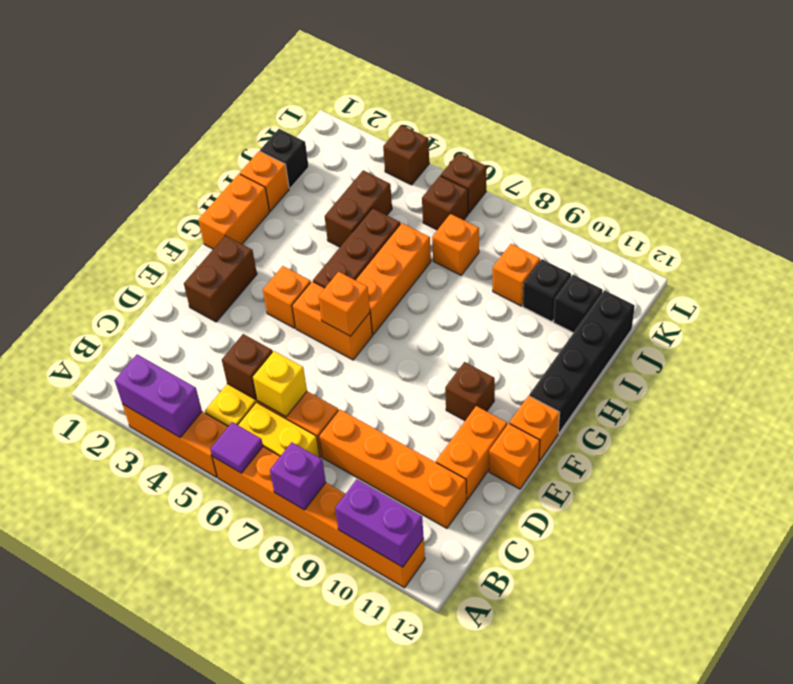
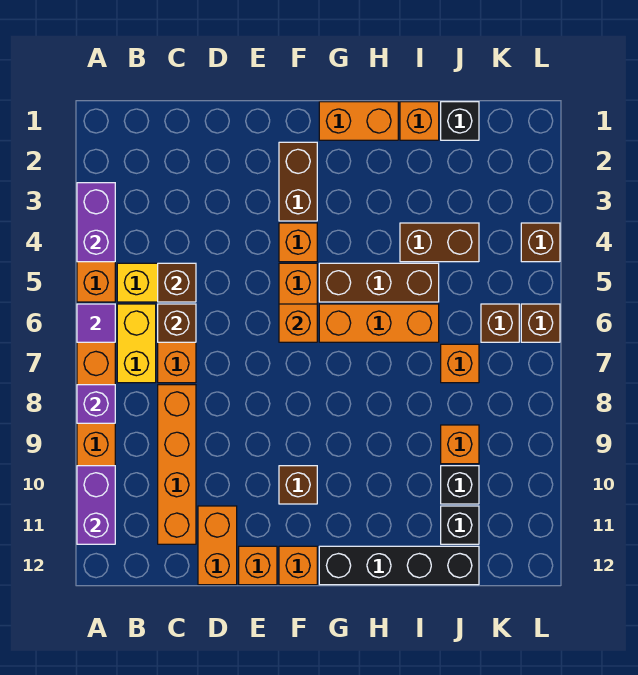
yellow 1x1 brick [252,351,307,417] -> brown 1x1 brick [158,304,196,342]
orange 1x2 brick [436,406,507,500] -> orange 1x2 brick turned to [198,506,237,585]
brown 1x2 brick [184,236,257,322] -> brown 1x2 brick turned to [279,142,317,221]

